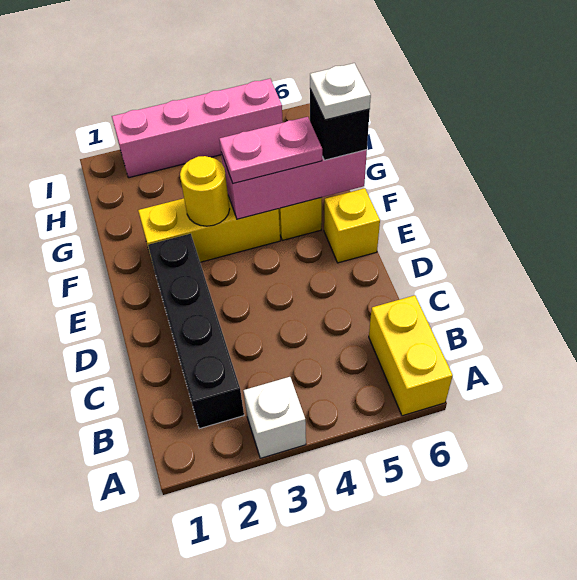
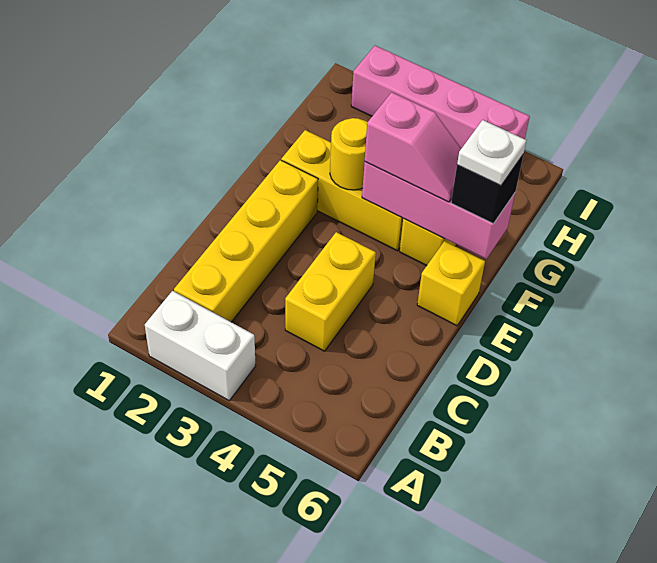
white 1x1 brick [243,377,306,458] -> white 1x2 brick [145,291,256,400]
yellow 1x2 brick [369,295,453,416] -> yellow 1x2 brick moved to [285,232,376,351]
black 1x4 brick [148,234,244,429] -> yellow 1x4 brick [174,160,318,322]
pink 1x2 plate [219,117,322,184] -> pink 1x2 slope [365,92,461,202]

